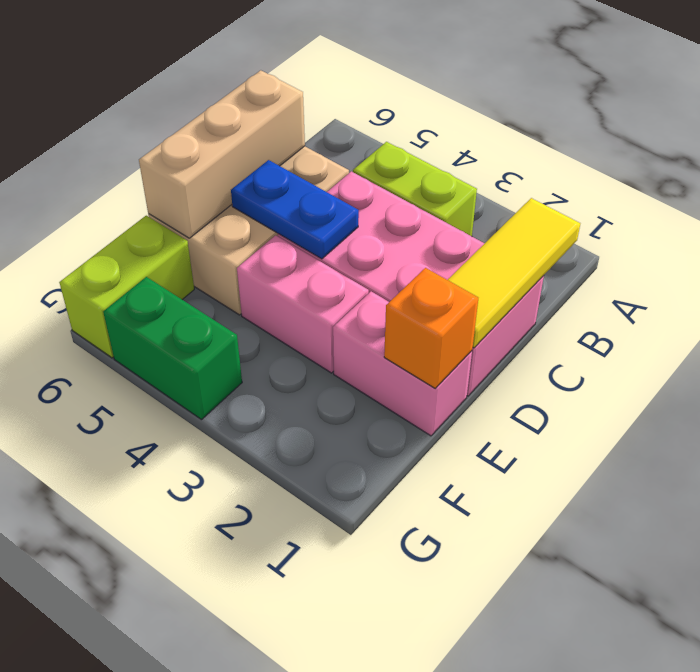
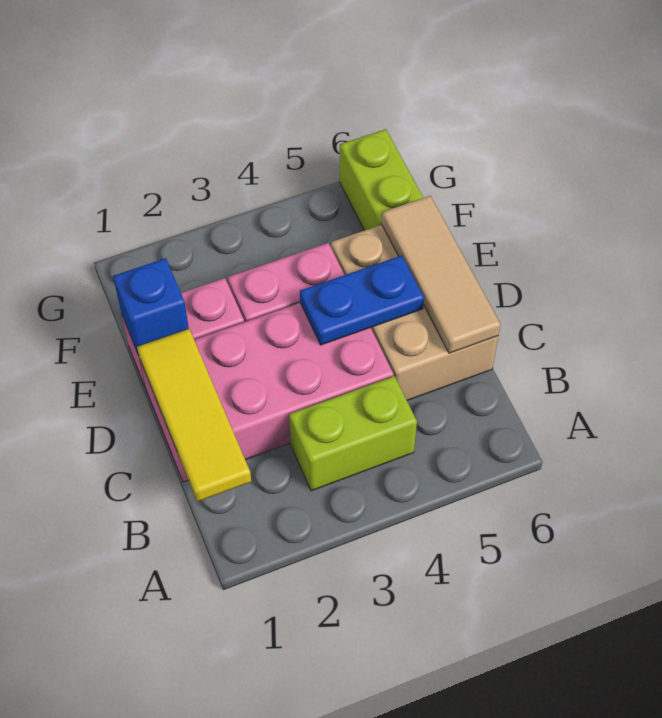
tan 1x3 brick [139,70,305,238] -> tan 1x3 tile [382,196,501,353]
orange 1x1 brick [384,268,478,388] -> blue 1x1 brick [113,258,189,356]
green 1x2 brick [103,277,242,420] -> none

